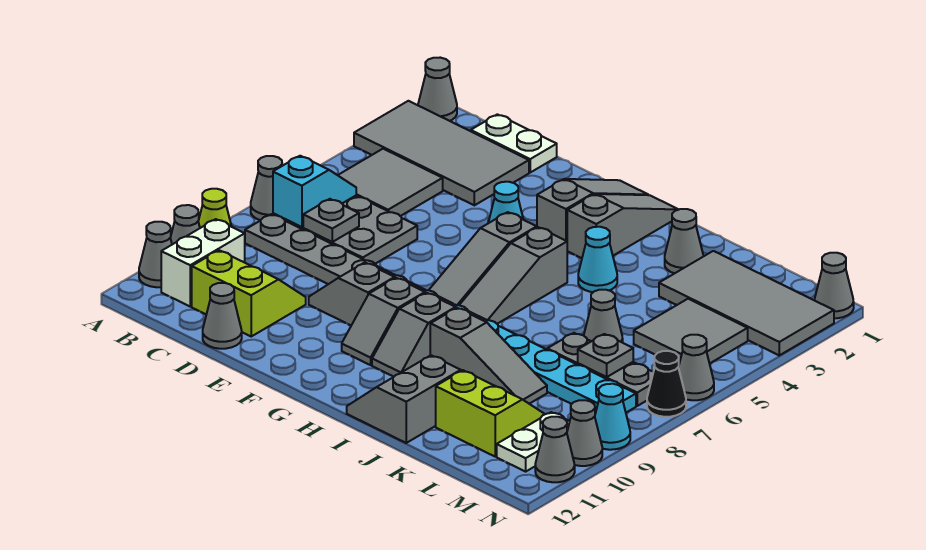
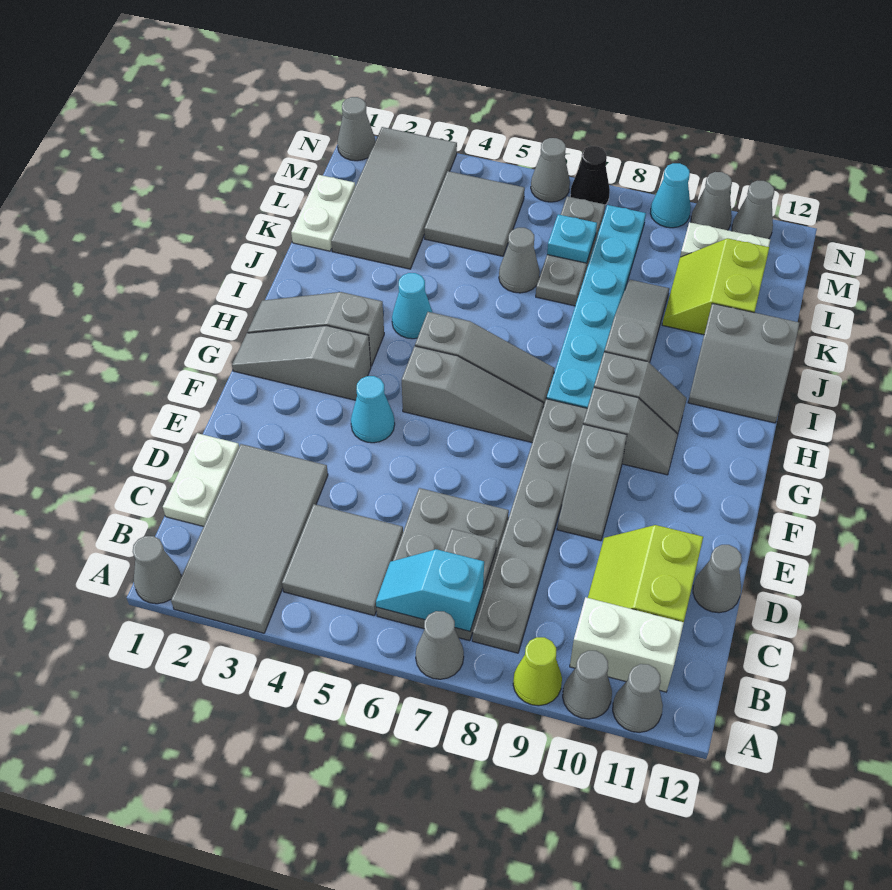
grey 1x1 cone [665,209,703,273] -> none
none -> white 1x2 plate [291,175,355,251]
grey 1x1 plate [578,334,633,377] -> cyan 1x1 plate [547,214,597,263]

